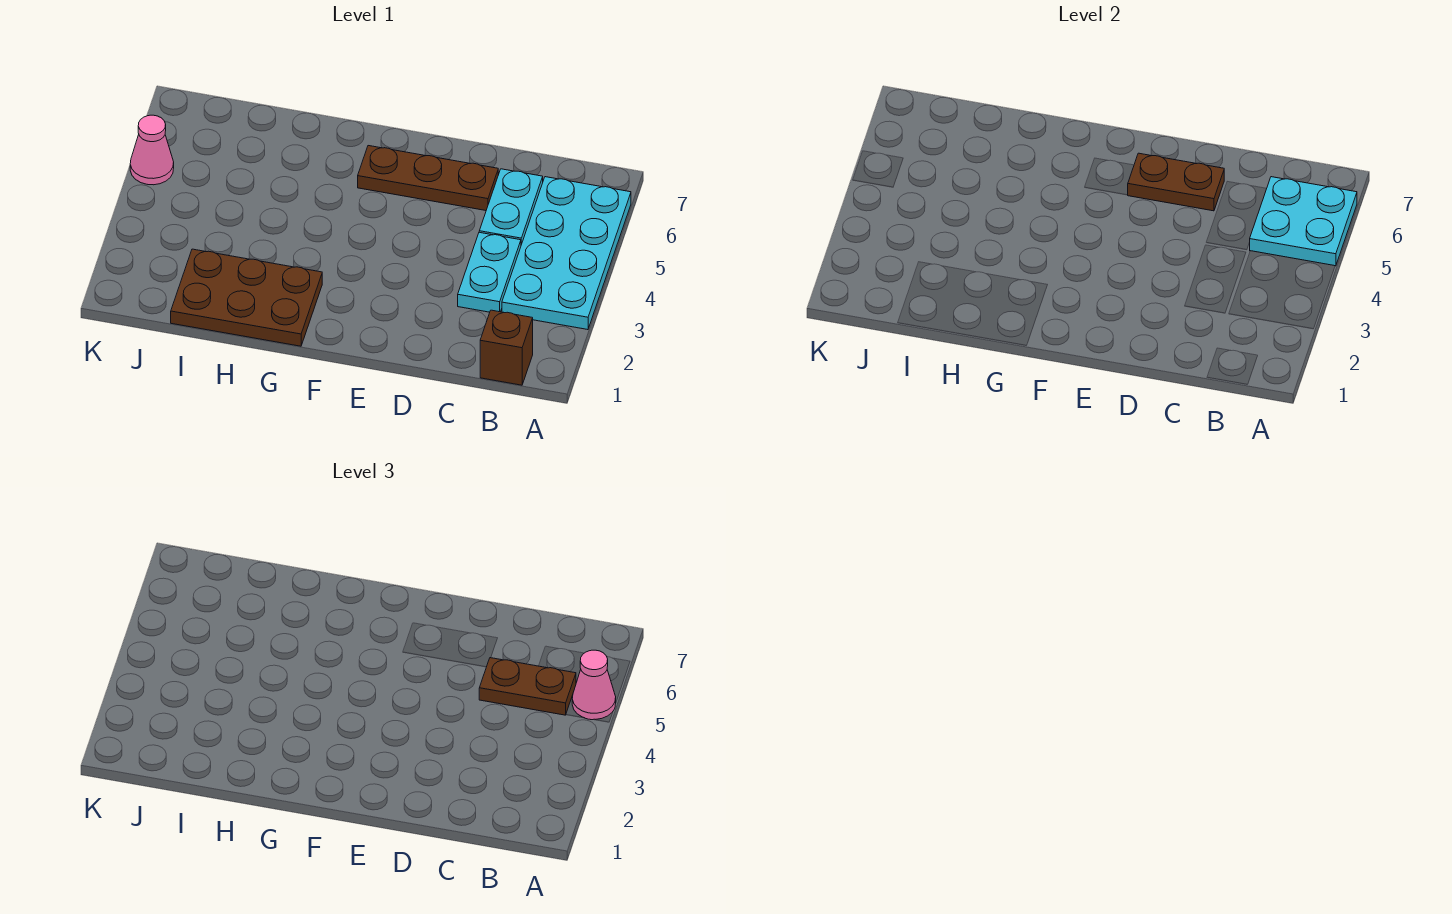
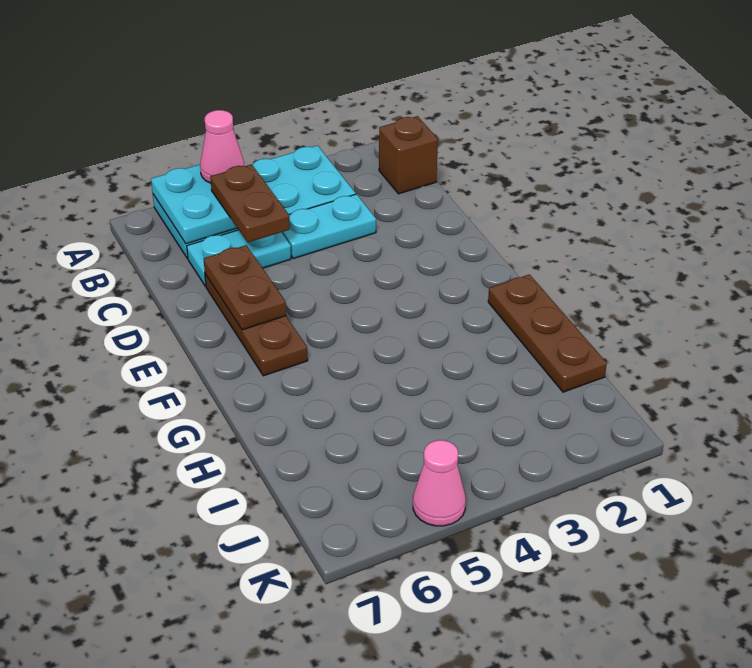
brown 2x3 plate [171,249,322,346] -> brown 1x3 plate [488,274,607,392]

